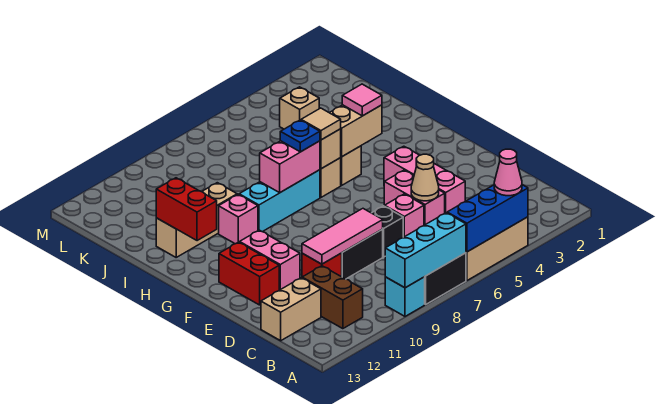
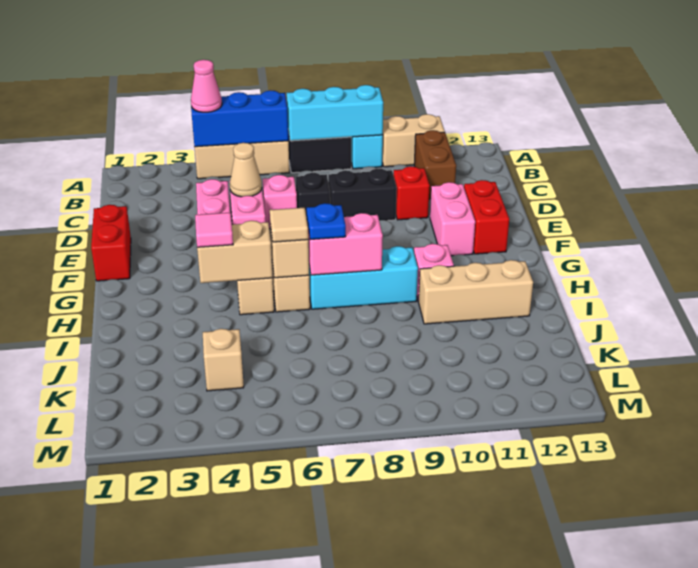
tan 1x2 brick [261,278,321,341] -> tan 1x2 brick moved to [382,114,445,167]
pink 1x3 tile [302,209,383,264] -> none
red 1x2 brick [156,178,217,241] -> red 1x2 brick moved to [91,205,131,281]

